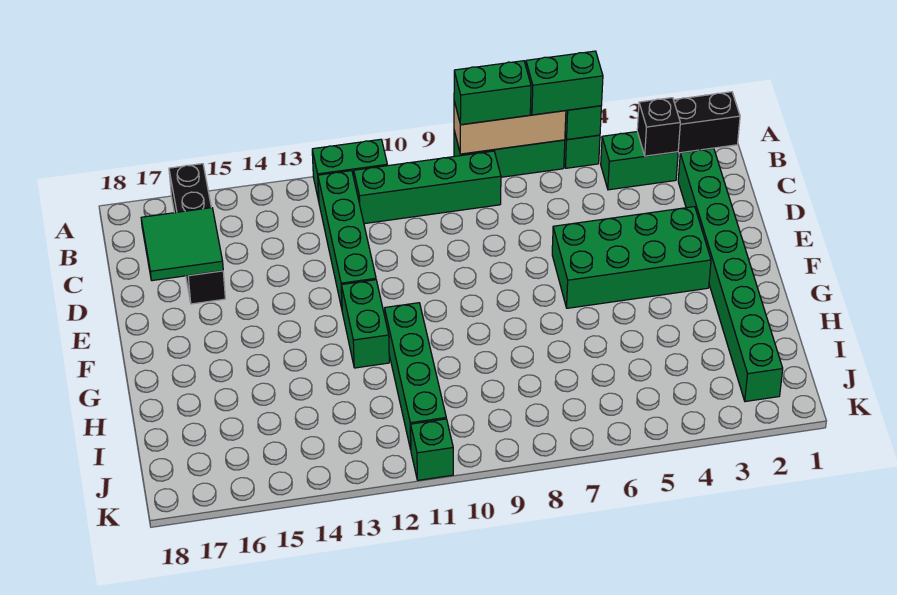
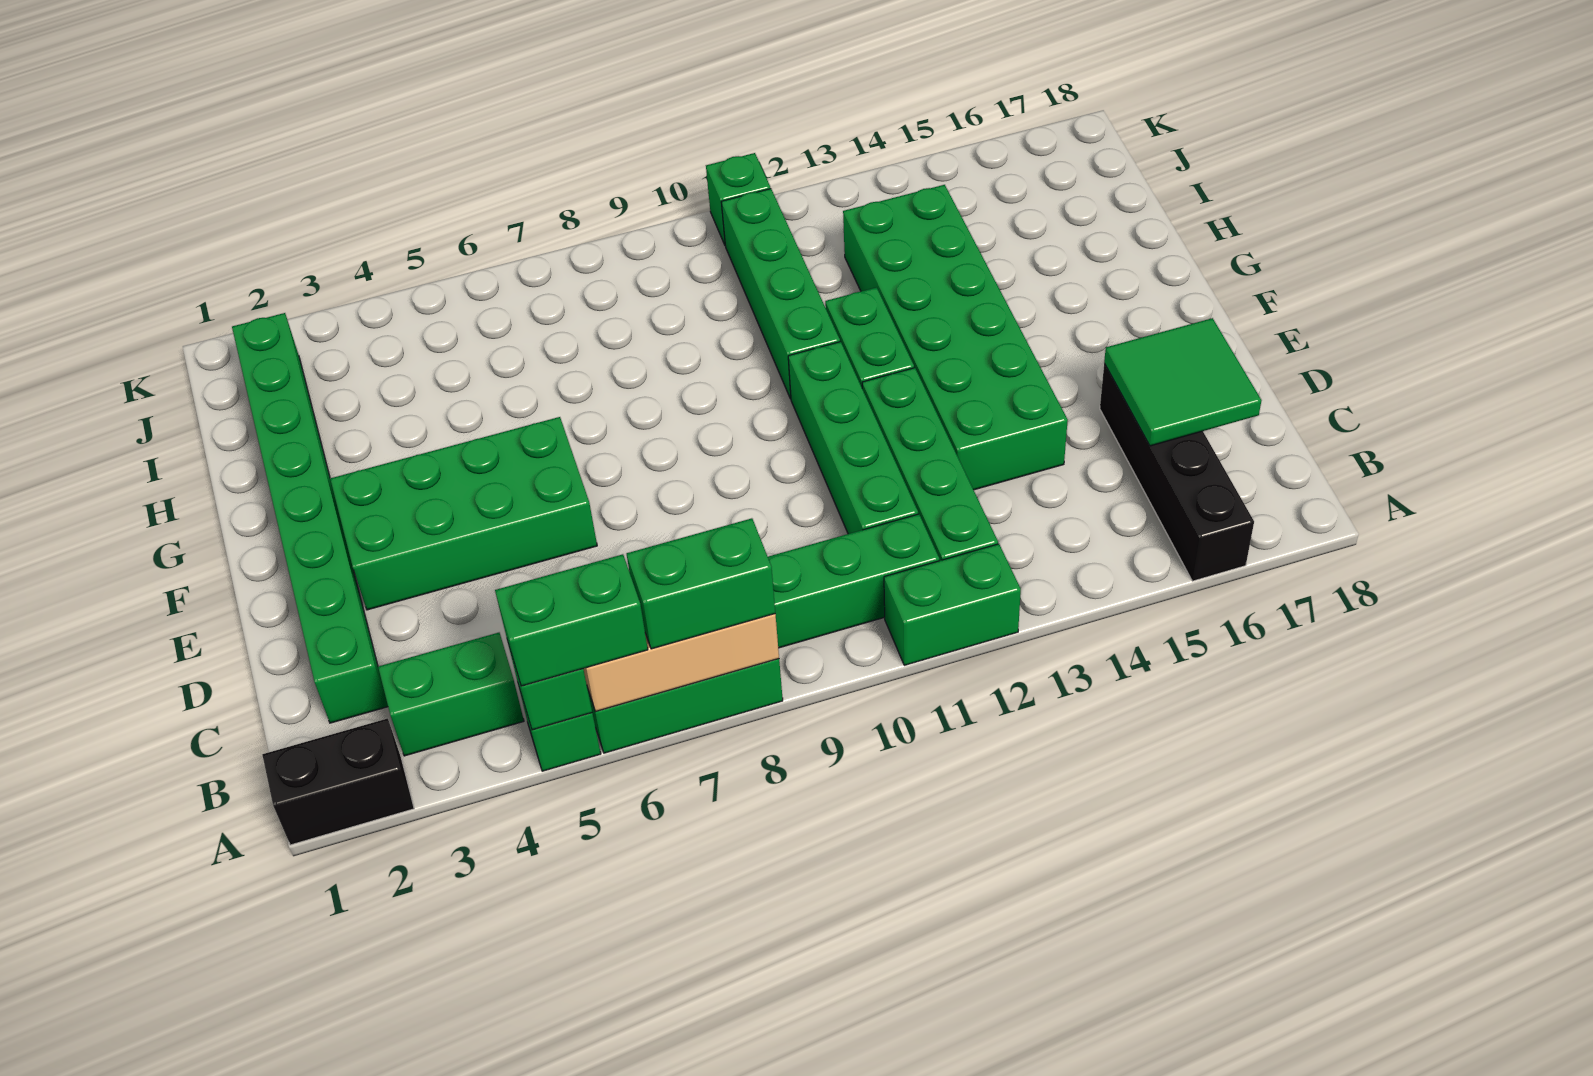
black 1x1 brick [637,98,680,156] -> none
none -> green 1x4 brick [788,342,918,534]
none -> green 2x6 brick [843,185,1068,490]

